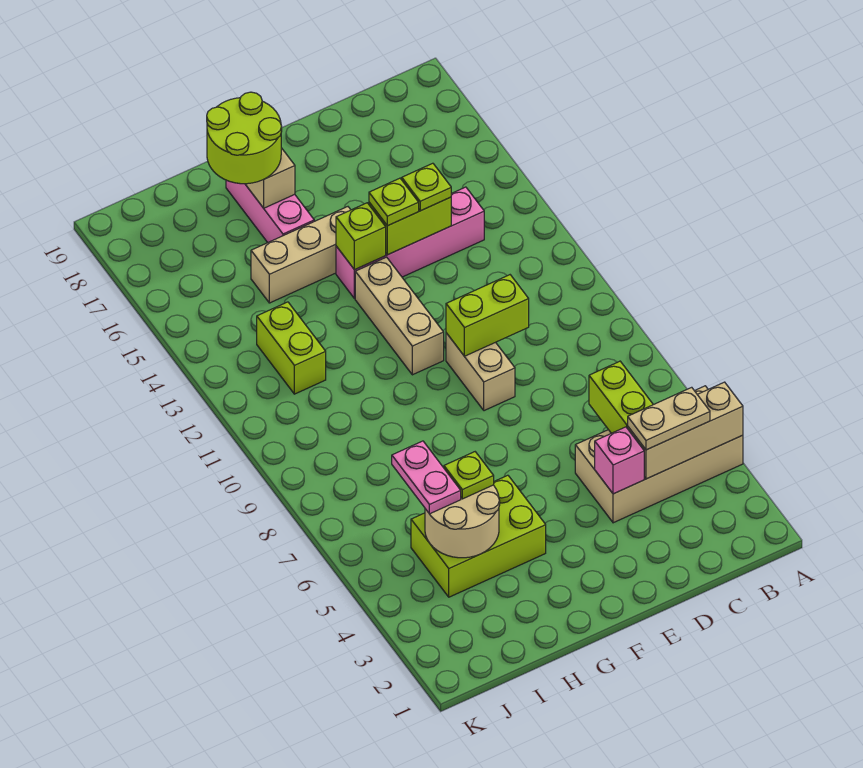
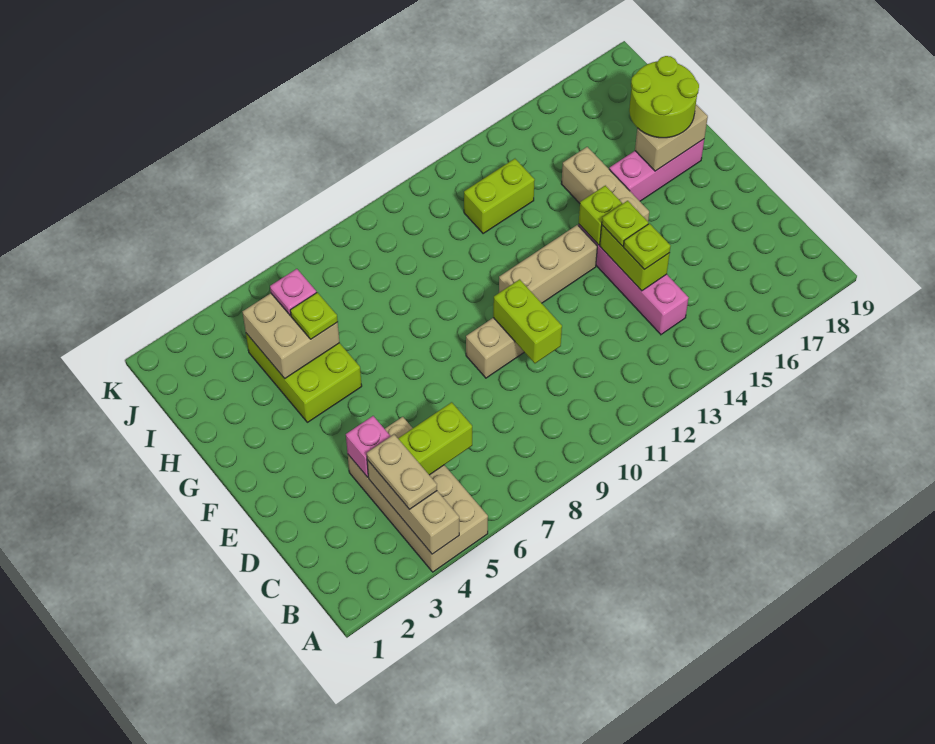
tan 2x2 round brick [425,485,500,558] -> tan 2x2 brick [242,293,340,378]
pink 1x2 plate [392,441,461,514] -> pink 1x1 plate [270,269,317,315]

